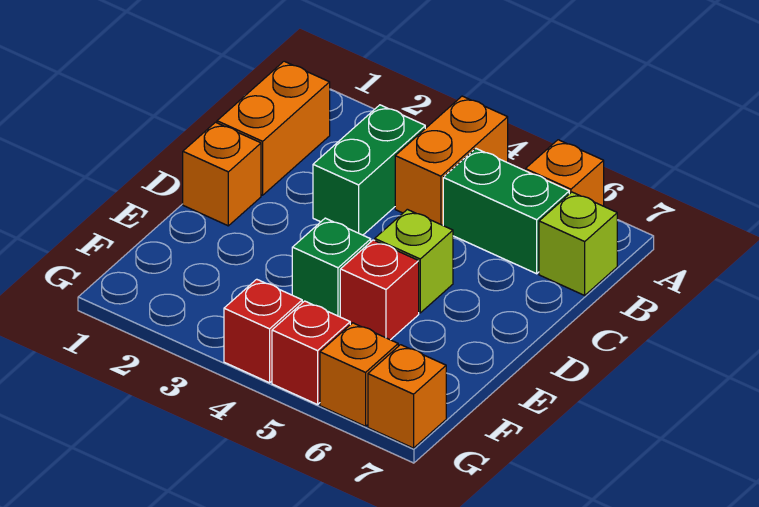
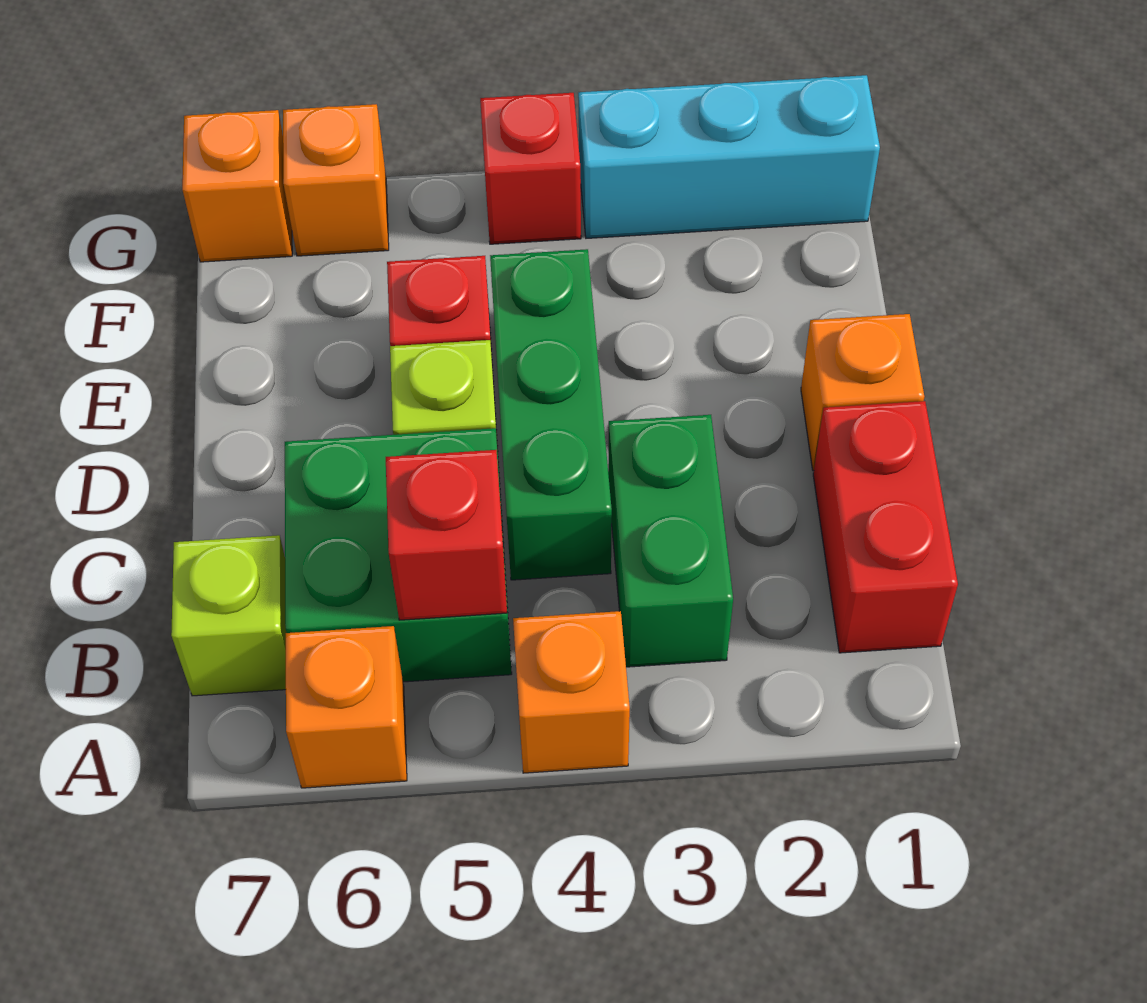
orange 1x2 brick [395,96,508,225] -> orange 1x1 brick [513,611,630,773]
orange 1x2 brick [217,61,330,195] -> red 1x2 brick [813,401,958,653]
green 1x2 brick [443,149,569,274] -> green 2x2 brick [285,428,512,682]
green 1x1 brick [292,218,371,317] -> green 1x3 brick [490,249,612,580]
none -> cyan 1x3 brick [578,75,880,238]
red 1x1 brick [272,301,350,405] -> red 1x1 brick moved to [386,450,507,620]

